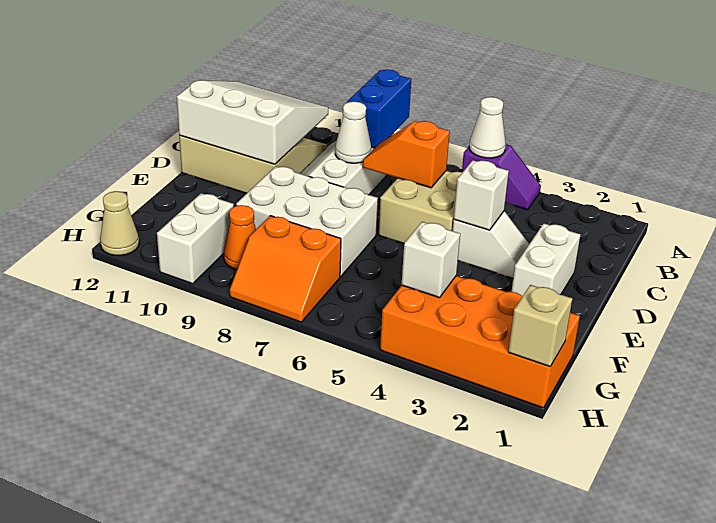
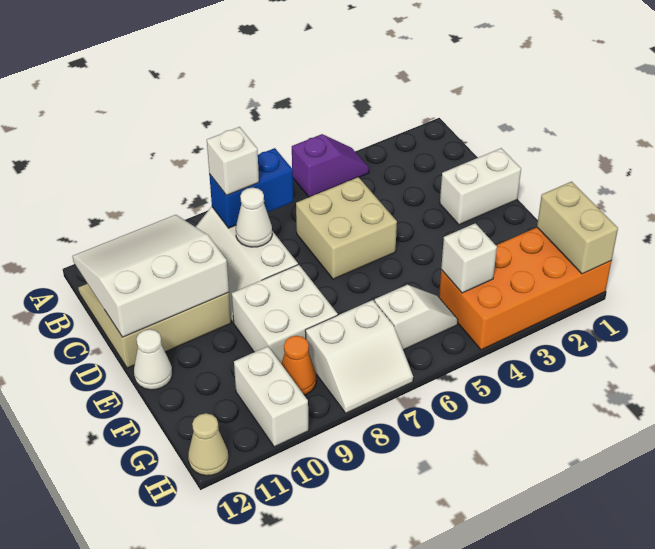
white 1x1 cone [469,97,506,158] -> white 1x1 cone moved to [134,329,172,390]
blue 1x2 brick [347,70,411,148] -> blue 1x2 brick turned to [209,148,293,228]
orange 1x2 slope [363,121,450,188] -> none
white 1x2 brick [512,223,581,296] -> white 1x2 brick turned to [440,148,521,225]
white 1x2 slope [453,211,529,278] -> white 1x2 slope moved to [374,285,458,350]
white 1x1 brick [454,160,509,230] -> white 1x1 brick moved to [207,127,259,195]
white 2x3 brick [236,166,378,276] -> white 2x2 brick [232,265,338,363]
orange 2x2 slope [230,216,341,322] -> white 2x2 slope [305,300,413,413]
tan 1x1 brick [508,285,573,367] -> tan 1x2 brick [537,182,618,274]

